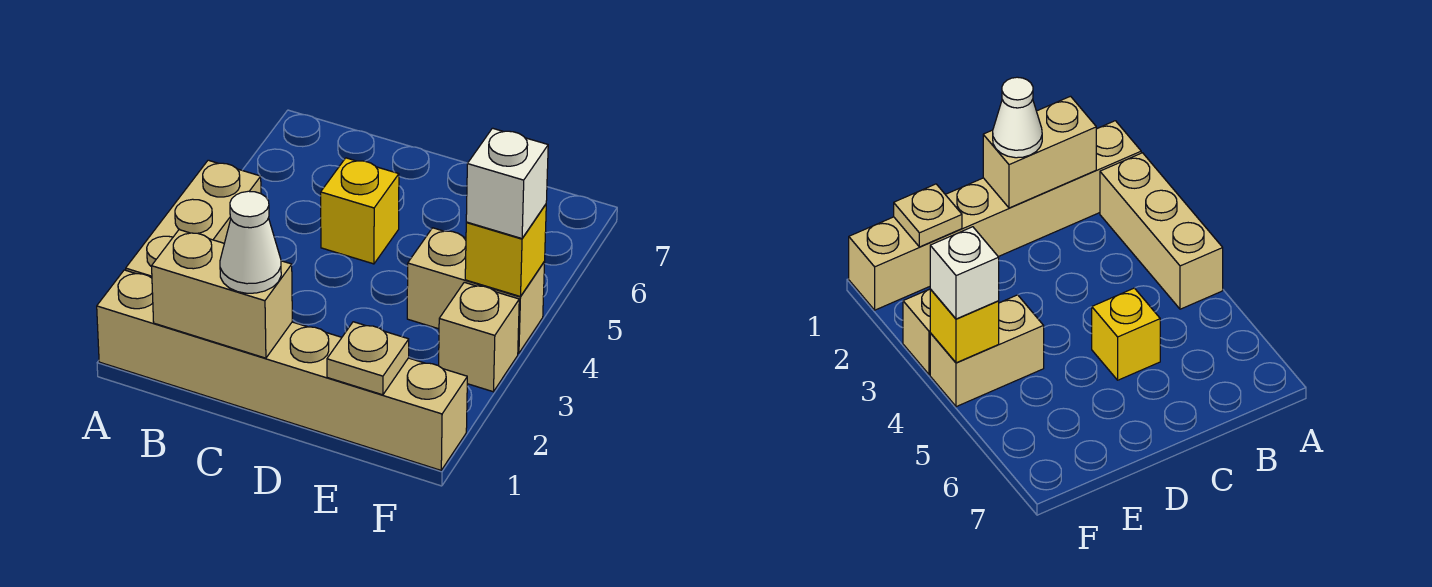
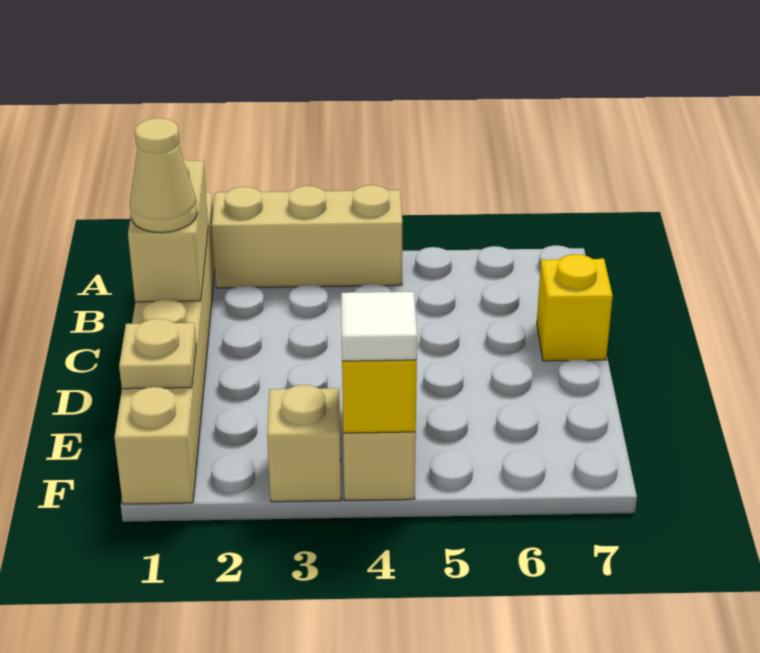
white 1x1 cone [220,191,281,293] -> tan 1x1 cone [130,118,197,233]
yellow 1x1 brick [321,158,399,264] -> yellow 1x1 brick moved to [537,254,613,361]
white 1x1 brick [466,128,548,239] -> white 1x1 tile [341,292,417,361]

